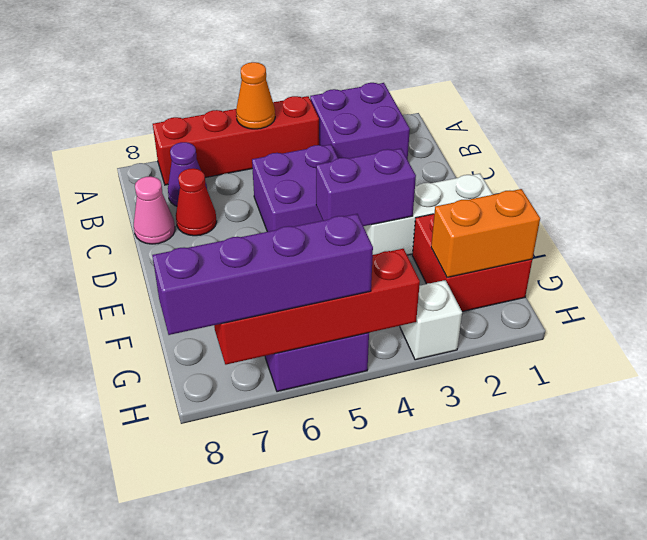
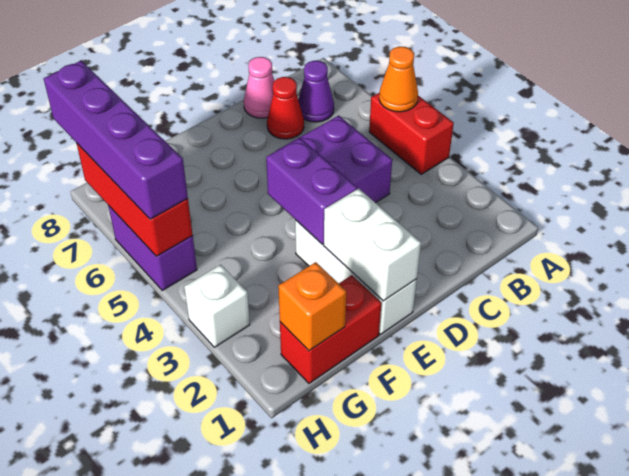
purple 2x2 brick [310,83,410,160] -> none
red 1x4 brick [153,96,319,185] -> red 1x2 brick [369,93,454,174]
none -> white 1x2 brick [324,188,421,301]
red 2x2 brick [412,214,532,312] -> red 1x2 brick [280,275,381,383]
orange 1x2 brick [431,189,540,277] -> orange 1x1 brick [278,262,346,351]
red 1x4 brick [214,249,420,365] -> red 1x3 brick [77,144,193,257]

